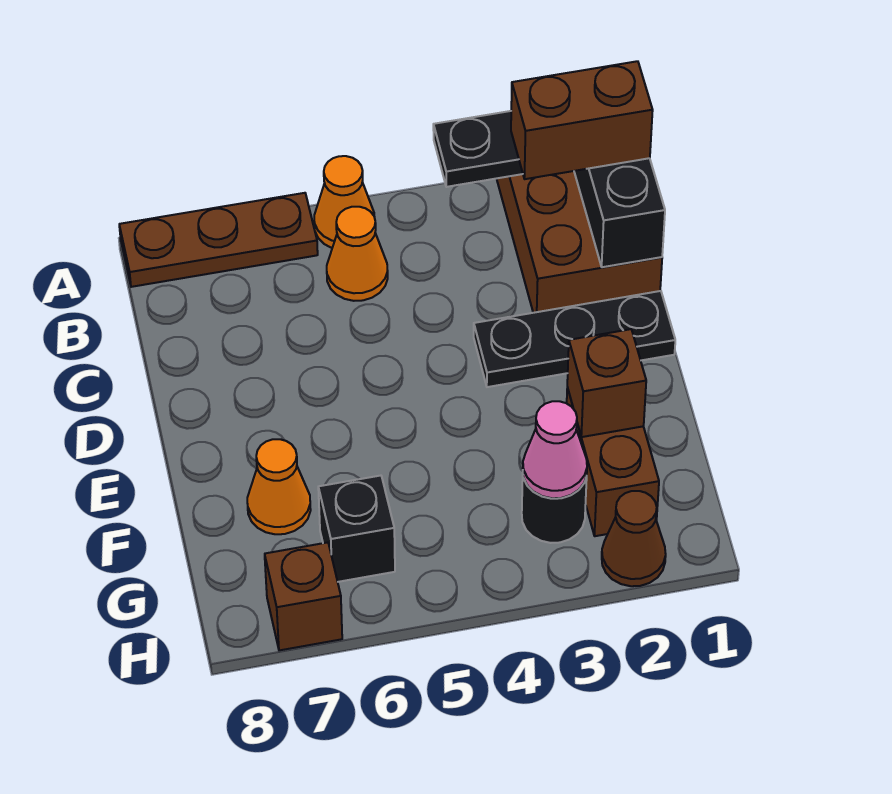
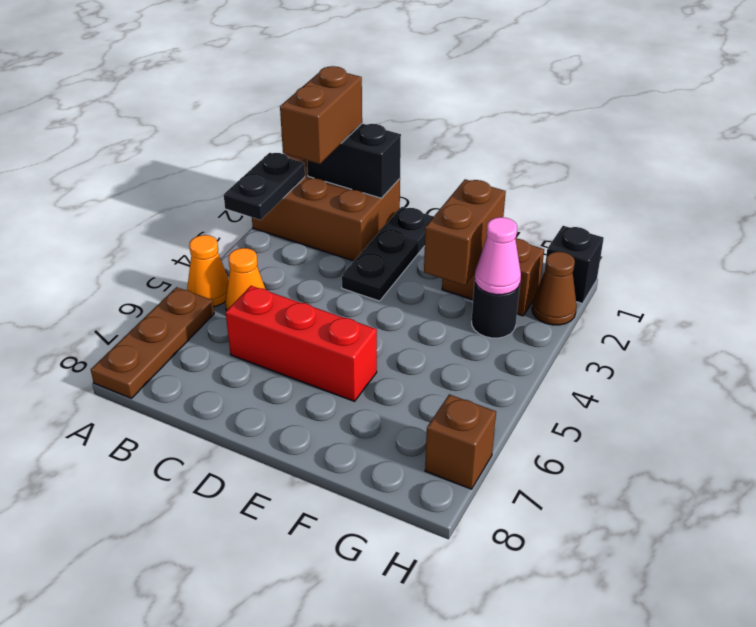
none -> red 1x3 brick [226,286,377,401]
brown 1x1 brick [567,329,646,437] -> brown 1x2 brick [424,179,506,285]
orange 1x1 cone [247,439,311,534] -> none
black 1x1 brick [318,476,395,582] -> black 1x1 brick moved to [545,226,604,304]

